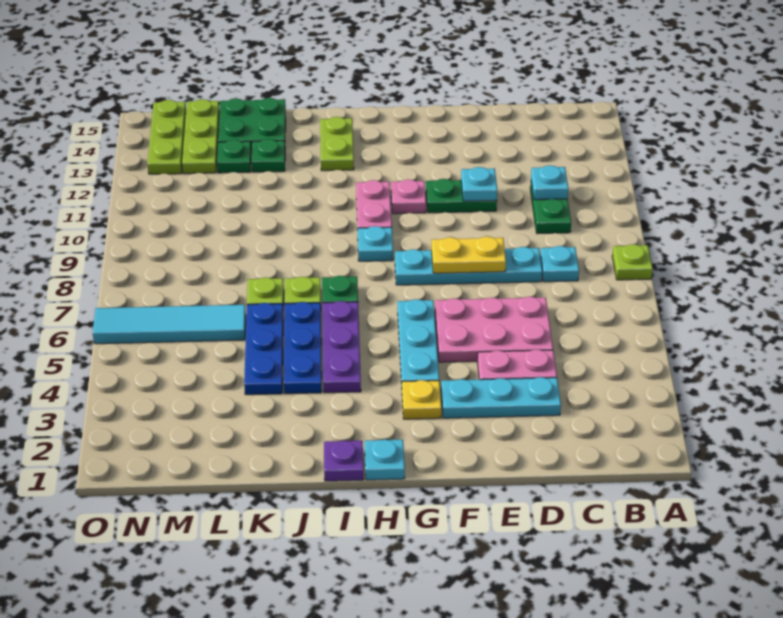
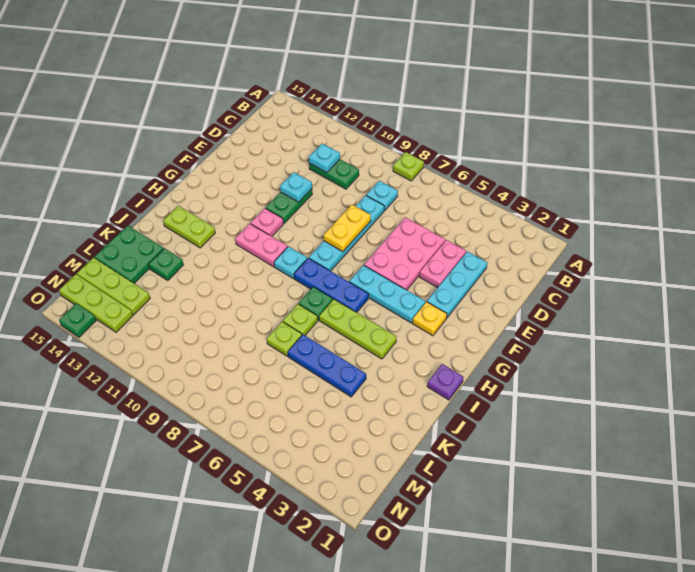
cyan 1x1 plate [365,439,405,480] -> none
purple 1x3 plate [322,301,361,393] -> lime 1x3 plate [319,299,396,359]
blue 1x3 plate [284,302,322,394] -> blue 1x3 plate moved to [294,258,369,312]
cyan 1x4 tile [93,305,246,344] -> none
green 1x1 plate [217,140,251,173] -> green 1x1 plate moved to [59,303,96,337]

